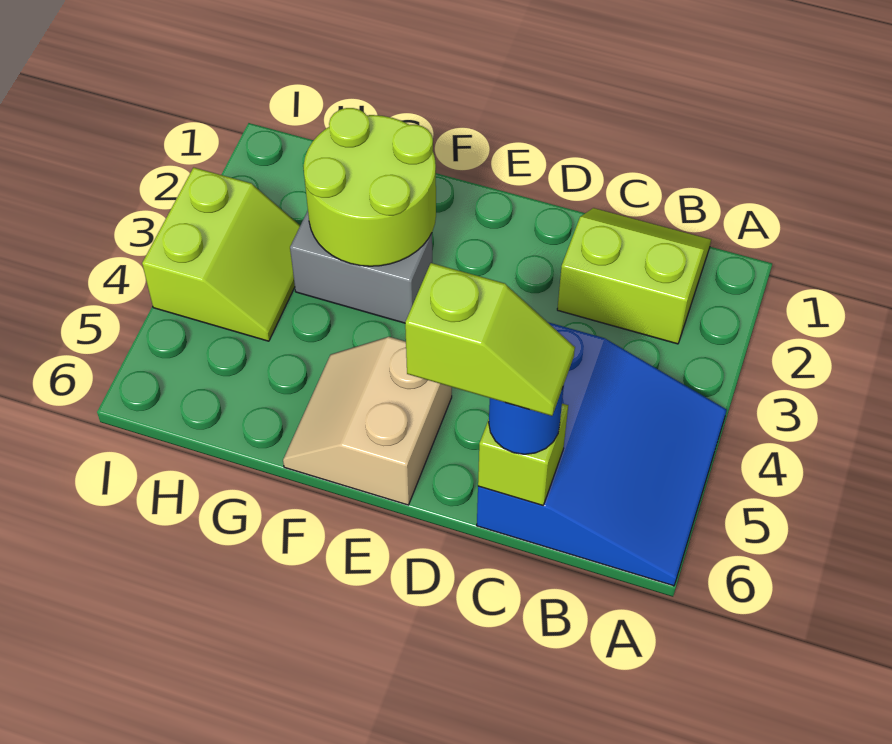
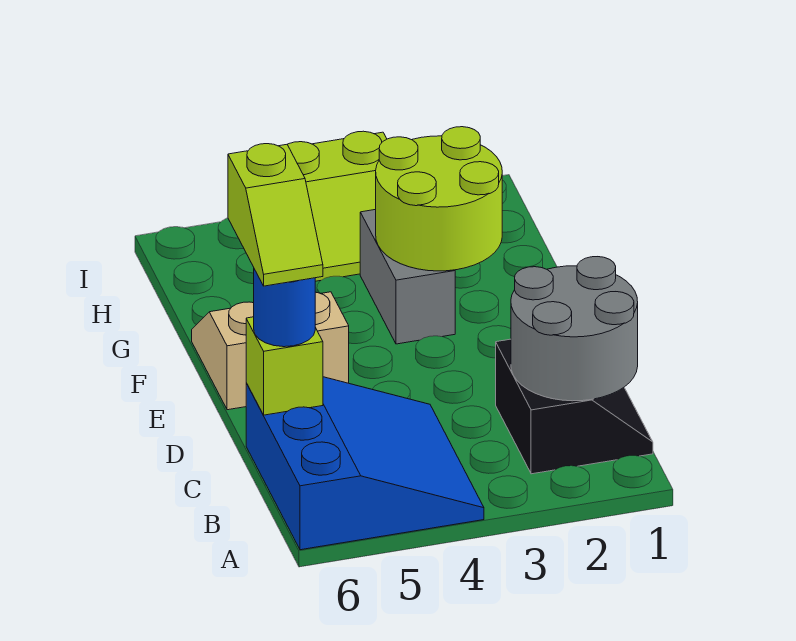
blue 3x3 slope [477,322,727,586] -> blue 3x3 slope turned to [246,377,484,550]
lime 2x2 slope [557,208,711,344] -> black 2x2 slope [496,339,653,474]
none -> grey 2x2 round brick [511,257,638,401]

